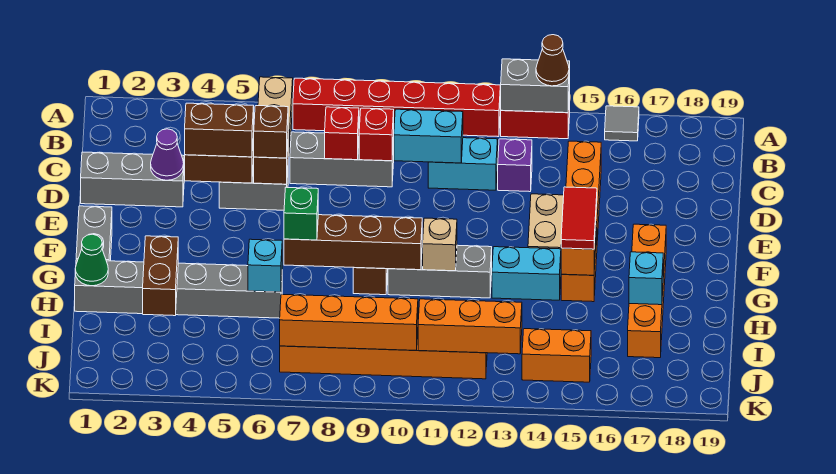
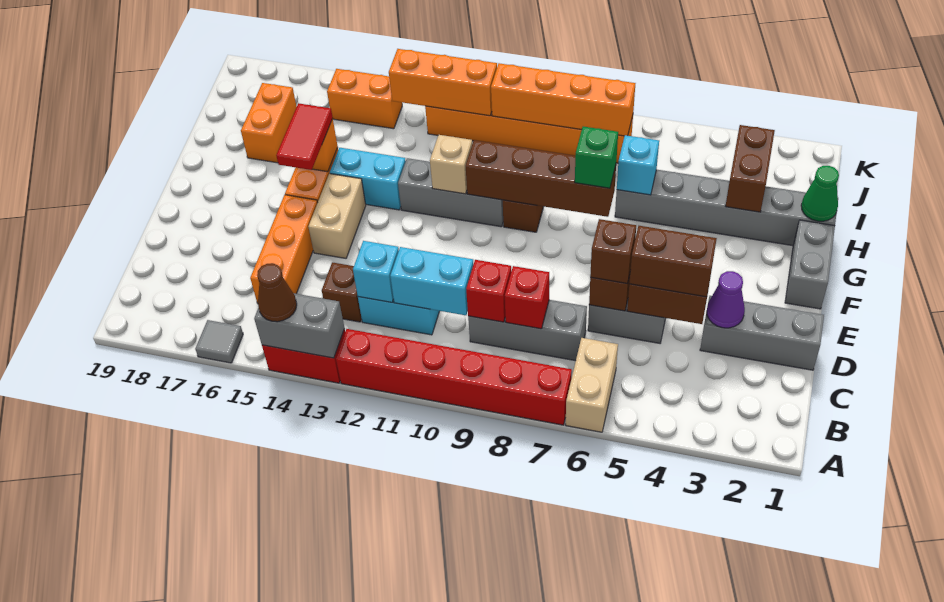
purple 1x1 brick [498,139,532,192] -> brown 1x1 brick [322,262,362,322]
orange 1x4 brick [628,224,666,358] -> orange 1x2 brick [241,83,297,163]
cyan 1x1 brick [629,252,663,305] -> cyan 1x1 brick moved to [353,241,399,302]

